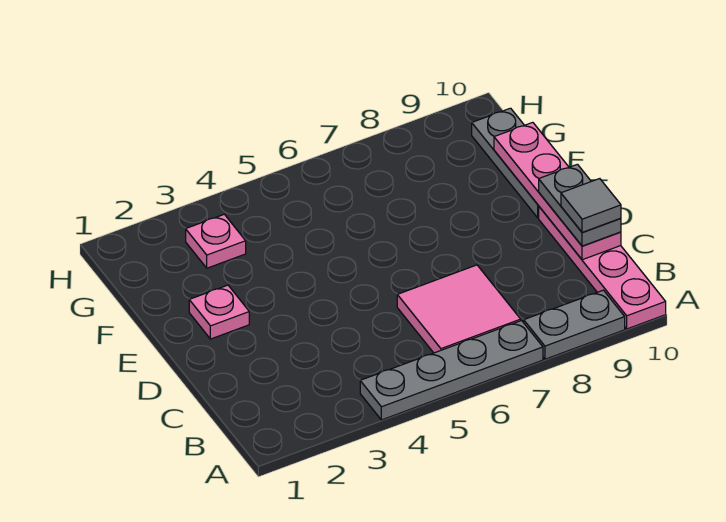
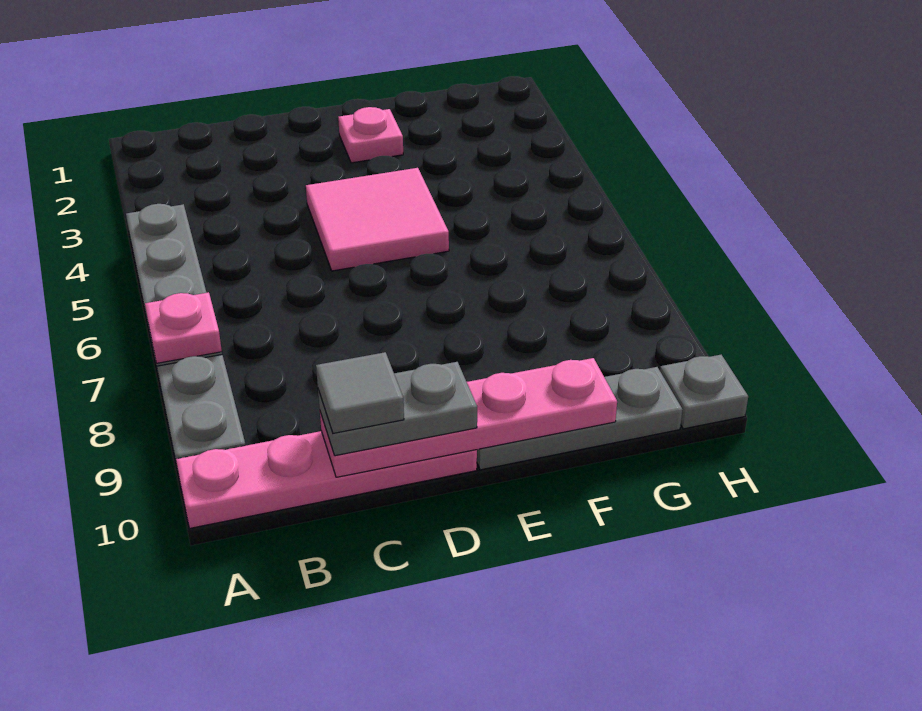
pink 2x2 tile [397,265,521,353] -> pink 2x2 tile moved to [306,168,449,271]
pink 1x1 plate [186,214,246,268] -> pink 1x1 plate moved to [145,292,222,363]
none -> grey 1x1 plate [660,355,748,429]

